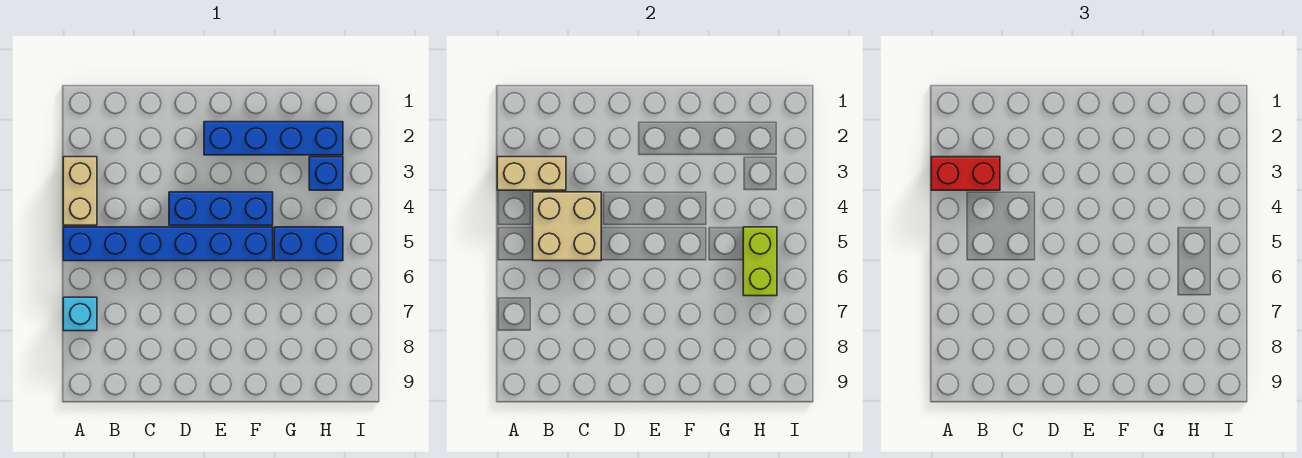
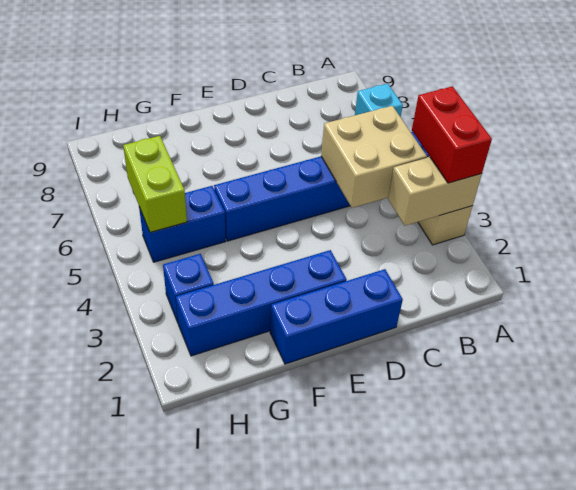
red 1x2 brick [931,157,1000,190] -> red 1x2 brick turned to [412,86,492,183]
blue 1x3 brick [169,192,273,225] -> blue 1x3 brick moved to [270,269,403,364]

